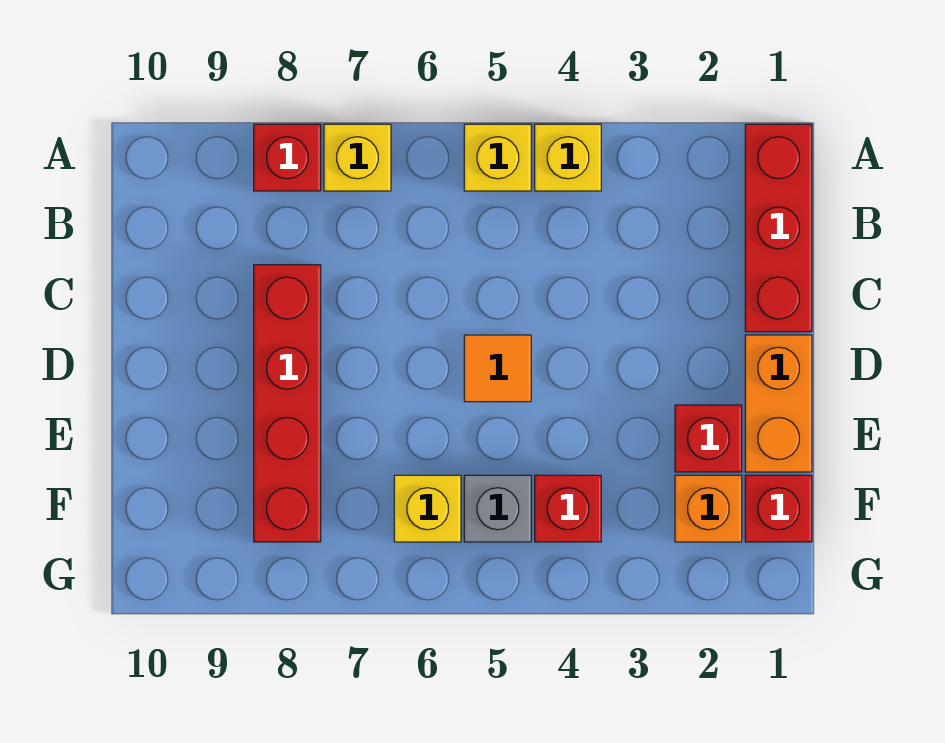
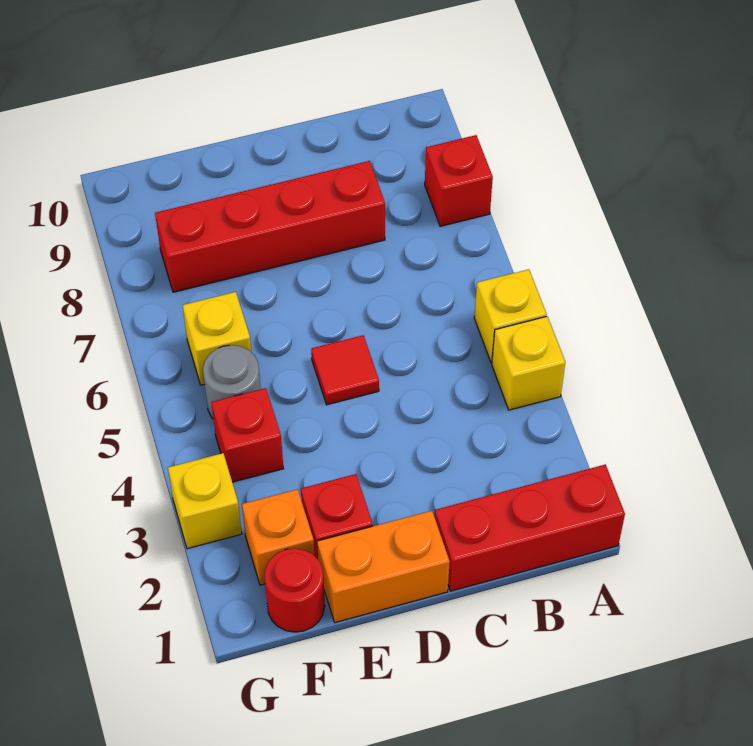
yellow 1x1 brick [324,124,391,191] -> yellow 1x1 brick moved to [168,453,242,549]
orange 1x1 tile [464,335,531,402] -> red 1x1 tile [311,335,379,405]
red 1x1 brick [745,475,812,542] -> red 1x1 round brick [264,548,325,632]
grey 1x1 brick [464,475,531,542] -> grey 1x1 round brick [203,345,261,418]

